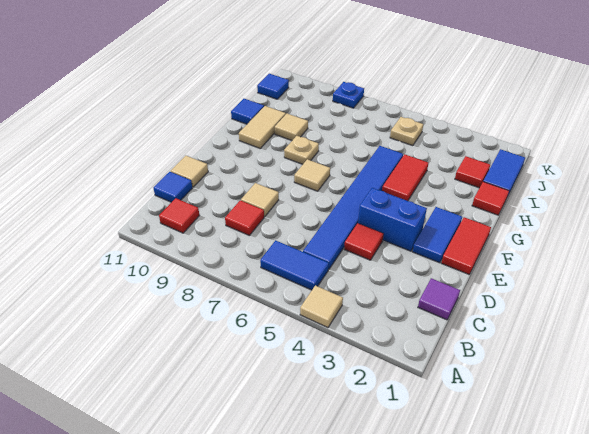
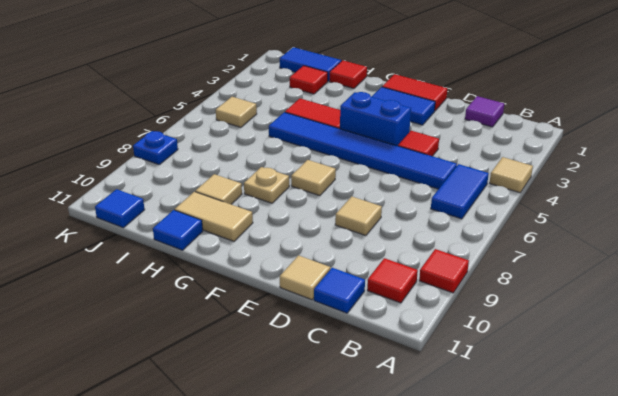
red 1x1 tile [225,200,264,235] -> red 1x1 tile moved to [419,249,469,293]
blue 1x2 brick [358,188,427,251] -> blue 1x2 brick turned to [340,92,411,146]
tan 1x1 plate [390,117,423,146] -> tan 1x1 tile [216,97,257,127]

